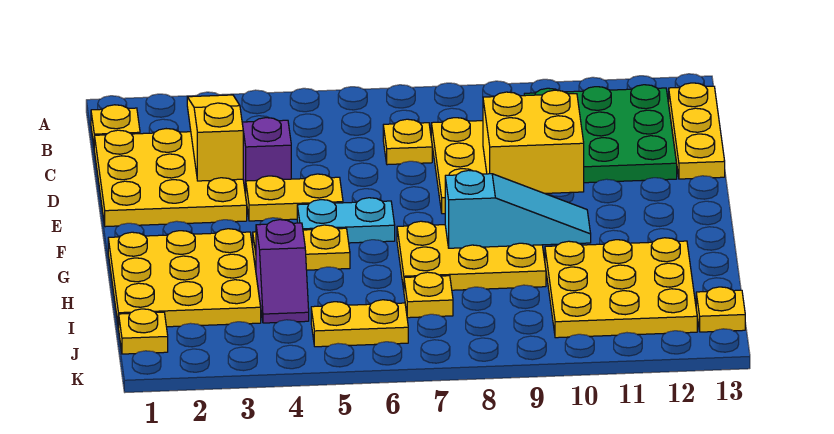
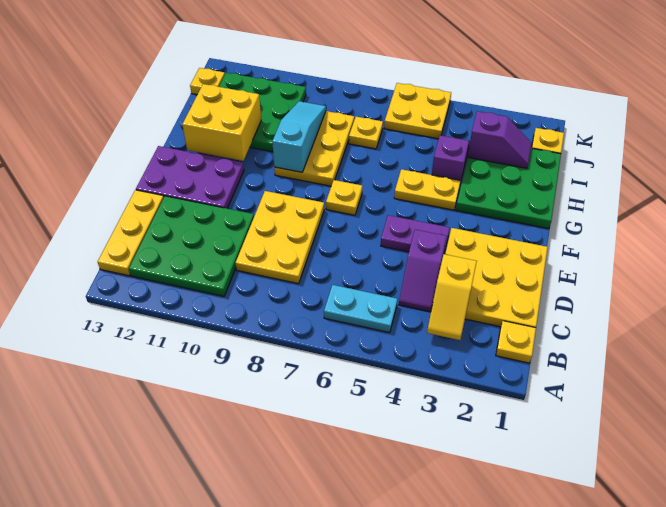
yellow 1x3 slope [187,95,243,181] -> yellow 1x2 slope [427,254,477,340]
yellow 1x1 plate [383,119,432,165] -> yellow 1x1 plate moved to [326,180,362,215]
yellow 2x2 brick [483,90,584,193] -> yellow 2x2 brick moved to [182,84,261,161]
yellow 1x2 plate [245,174,343,221] -> purple 1x2 plate [381,215,450,252]
none -> purple 2x3 plate [136,146,244,208]
cyan 1x2 plate [297,198,395,243] -> cyan 1x2 plate moved to [324,285,397,333]
yellow 3x3 plate [108,229,261,328] -> green 3x3 plate [456,148,561,229]
yellow 2x3 plate [397,221,546,290] -> yellow 2x3 plate turned to [274,111,354,186]
cyan 1x3 slope [445,170,591,248] -> cyan 1x3 slope turned to [272,101,326,172]
yellow 3x3 plate [545,238,697,338] -> green 3x3 plate [219,73,306,152]
none -> purple 1x2 slope [468,111,532,168]
yellow 1x2 plate [311,300,408,347] -> yellow 2x2 plate [384,83,451,139]

